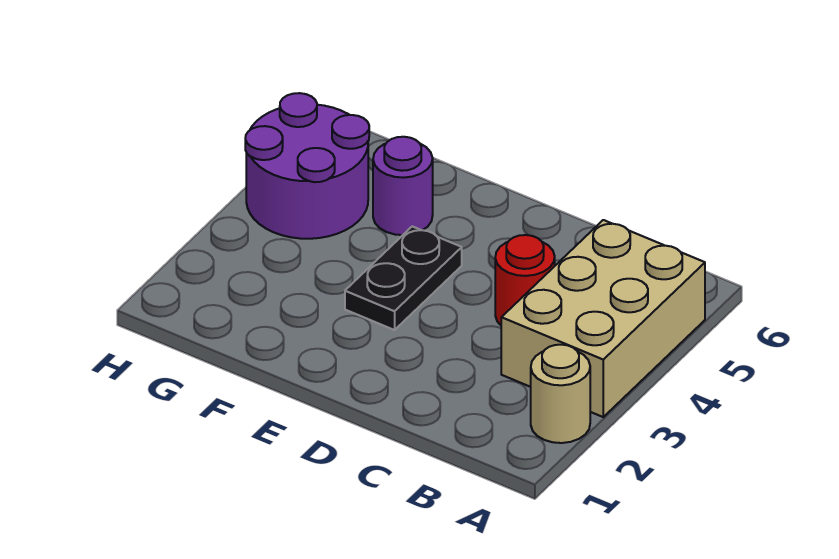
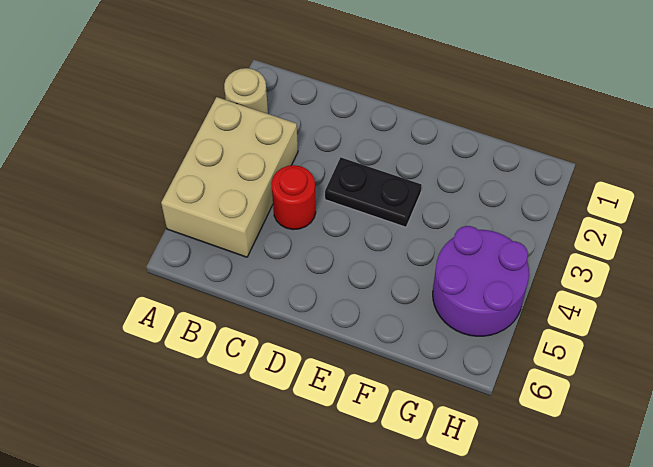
black 1x2 plate [345,226,462,330] -> black 1x2 plate turned to [325,157,422,227]
purple 1x1 round brick [373,137,433,235] -> none

